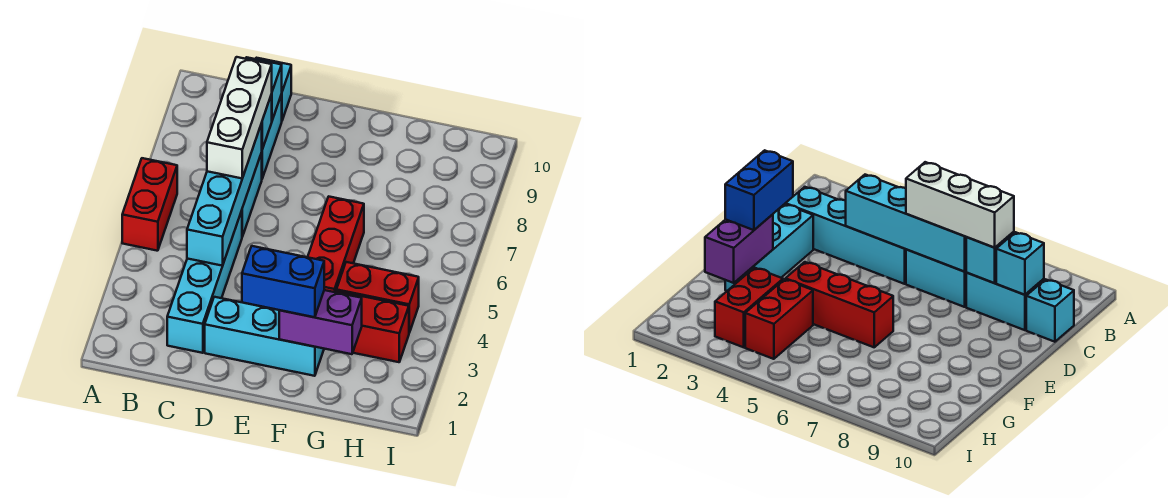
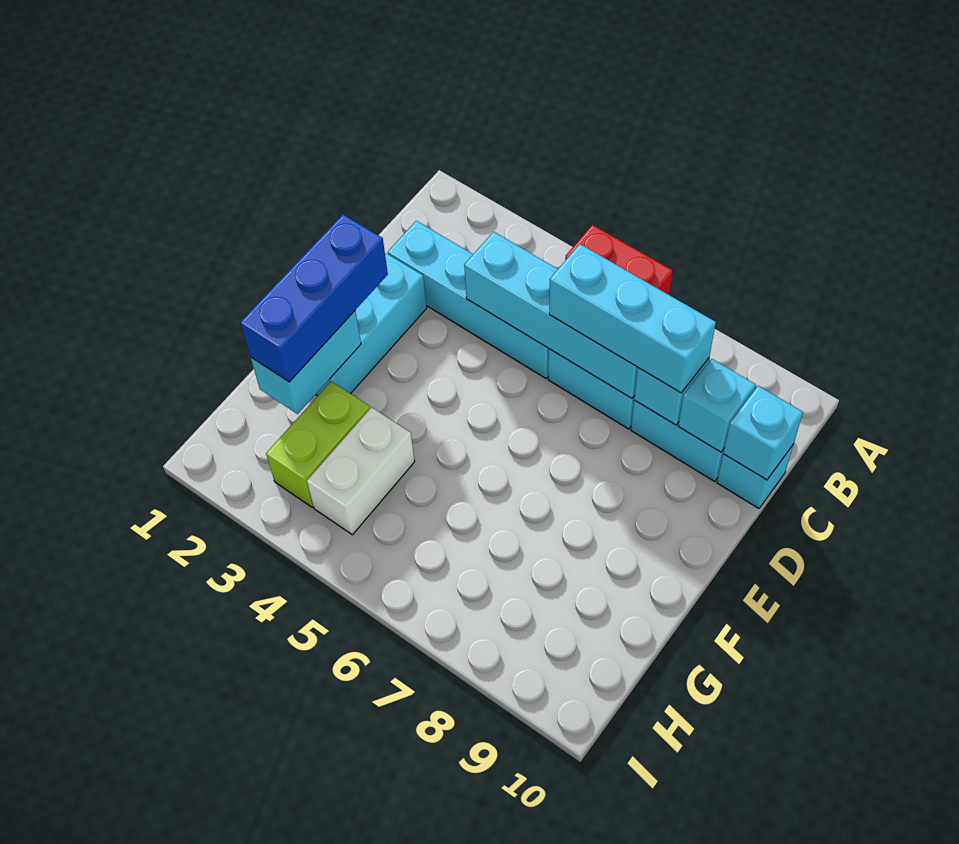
white 1x3 brick [207,57,272,178] -> cyan 1x3 brick [549,244,716,393]
none -> cyan 1x1 brick [723,386,803,480]
blue 1x2 brick [242,246,324,317] -> blue 1x3 brick [240,214,388,382]
purple 1x2 brick [279,290,362,354] -> cyan 1x2 brick [251,311,361,414]
red 1x3 brick [308,197,364,292] -> none
red 1x2 brick [336,291,409,362] -> lime 1x2 brick [266,381,370,507]
red 1x2 brick [336,262,419,333] -> white 1x2 brick [307,407,415,535]

